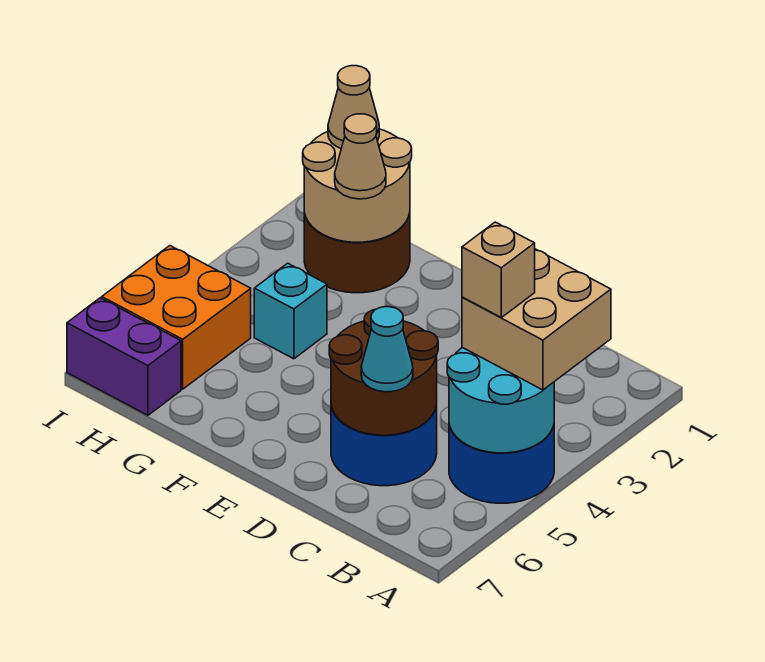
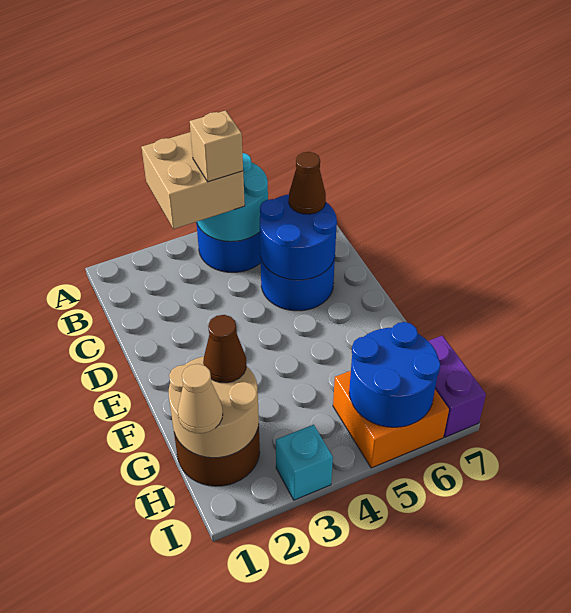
brown 2x2 round brick [329,309,438,435] -> blue 2x2 round brick [260,194,337,280]
cyan 1x1 cone [361,307,413,392] -> brown 1x1 cone [289,152,326,214]
tan 1x1 cone [335,114,386,199] -> brown 1x1 cone [203,315,246,383]
cyan 1x1 brick [254,263,327,359] -> cyan 1x1 brick moved to [276,425,333,500]
none -> blue 2x2 round brick [349,322,441,427]

